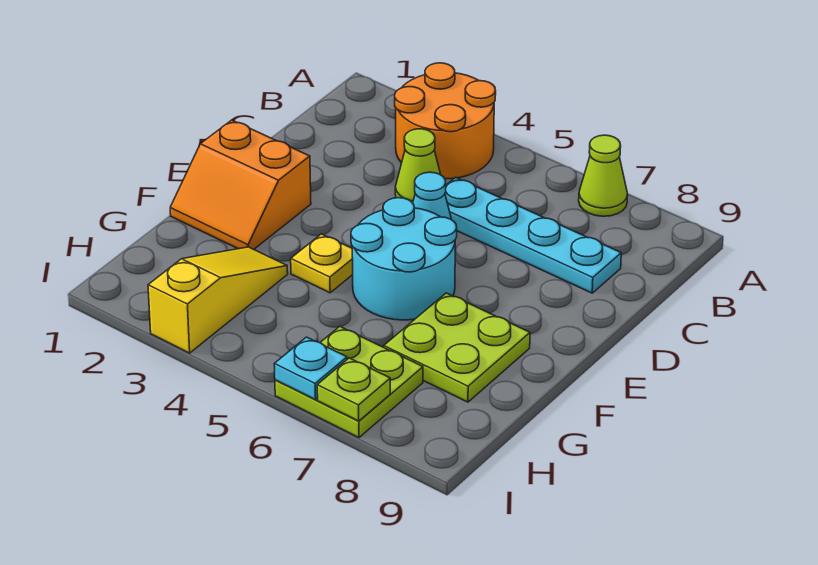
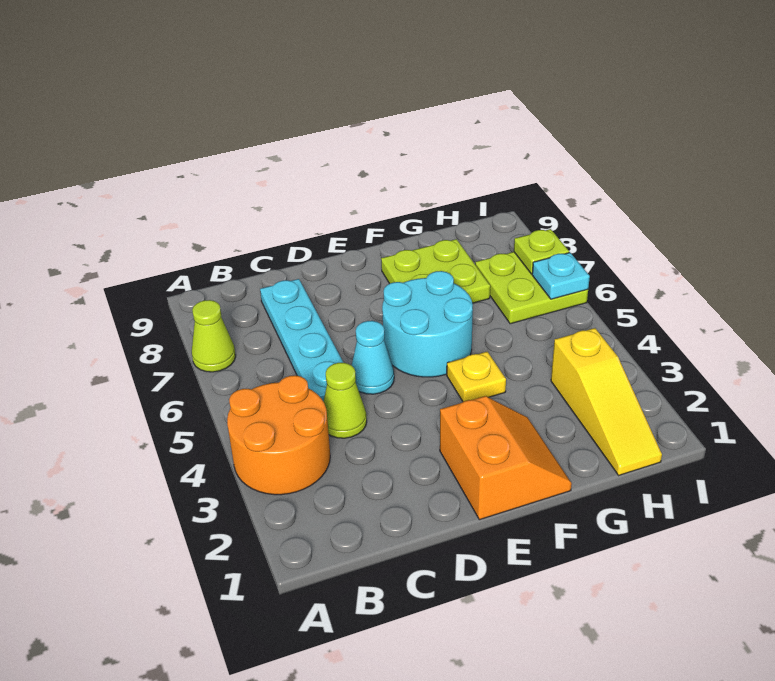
yellow 1x3 slope [148,247,288,353] -> yellow 1x3 slope turned to [551,328,662,475]

